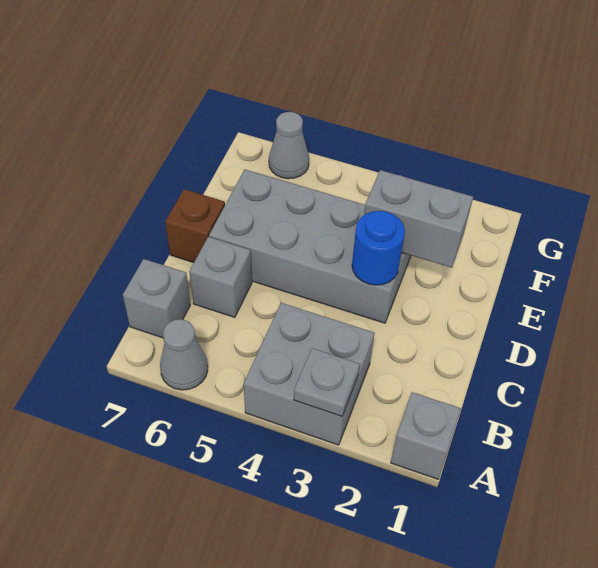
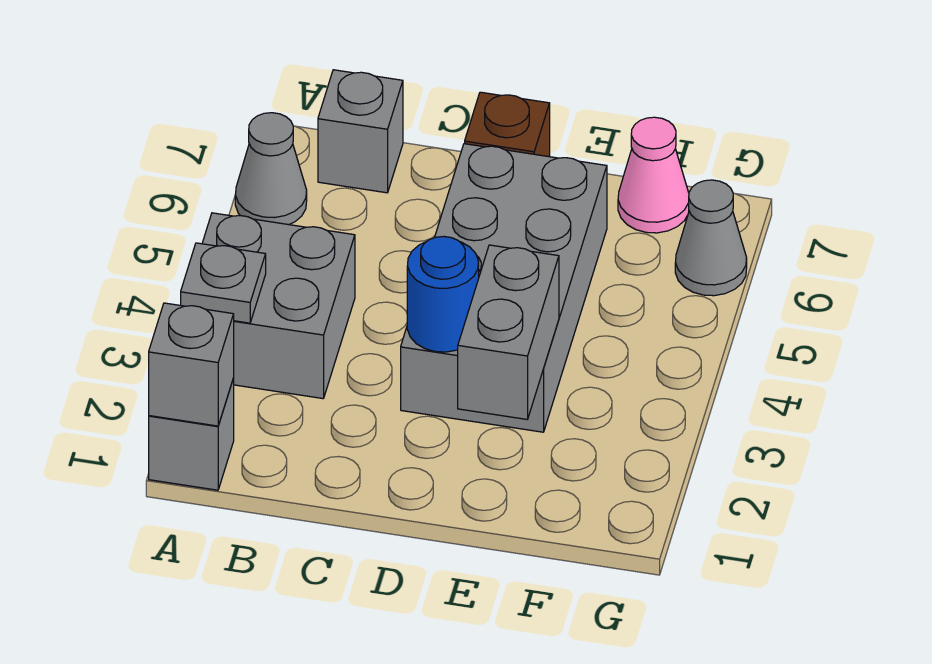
grey 1x1 brick [189,237,252,317] -> grey 1x1 brick moved to [149,303,234,426]
none -> pink 1x1 cone [618,117,689,233]

